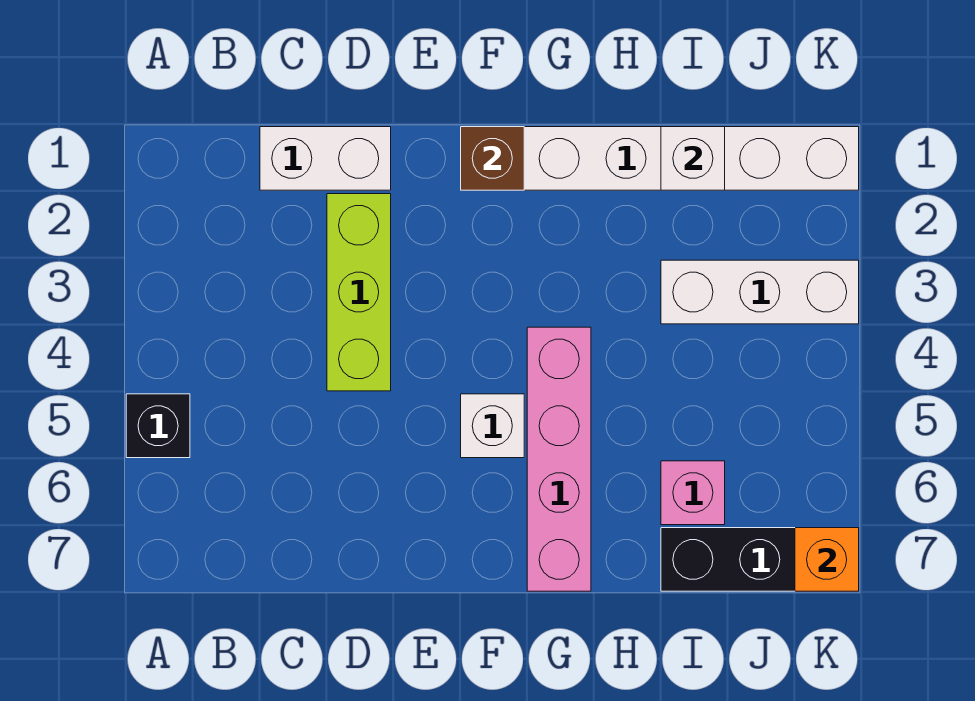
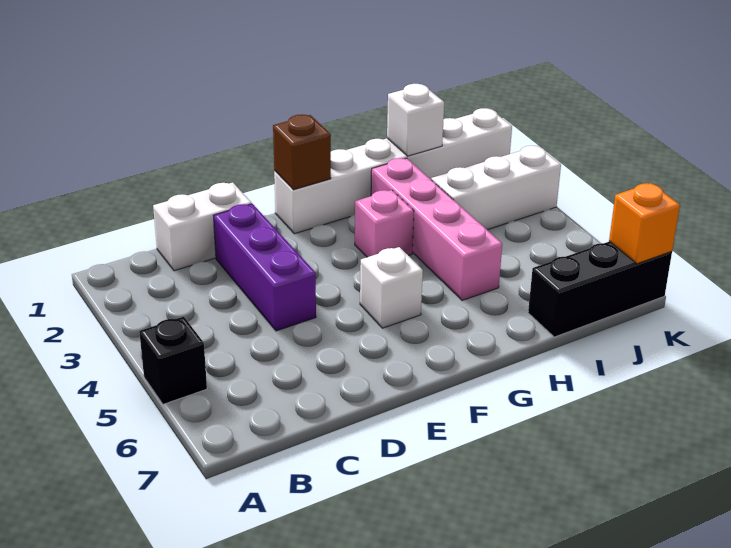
lime 1x3 brick [327,194,391,391] -> purple 1x3 brick [214,204,316,331]
pink 1x4 brick [527,327,591,591] -> pink 1x4 brick moved to [371,158,502,300]
pink 1x1 brick [661,461,725,525] -> pink 1x1 brick moved to [355,190,414,257]

